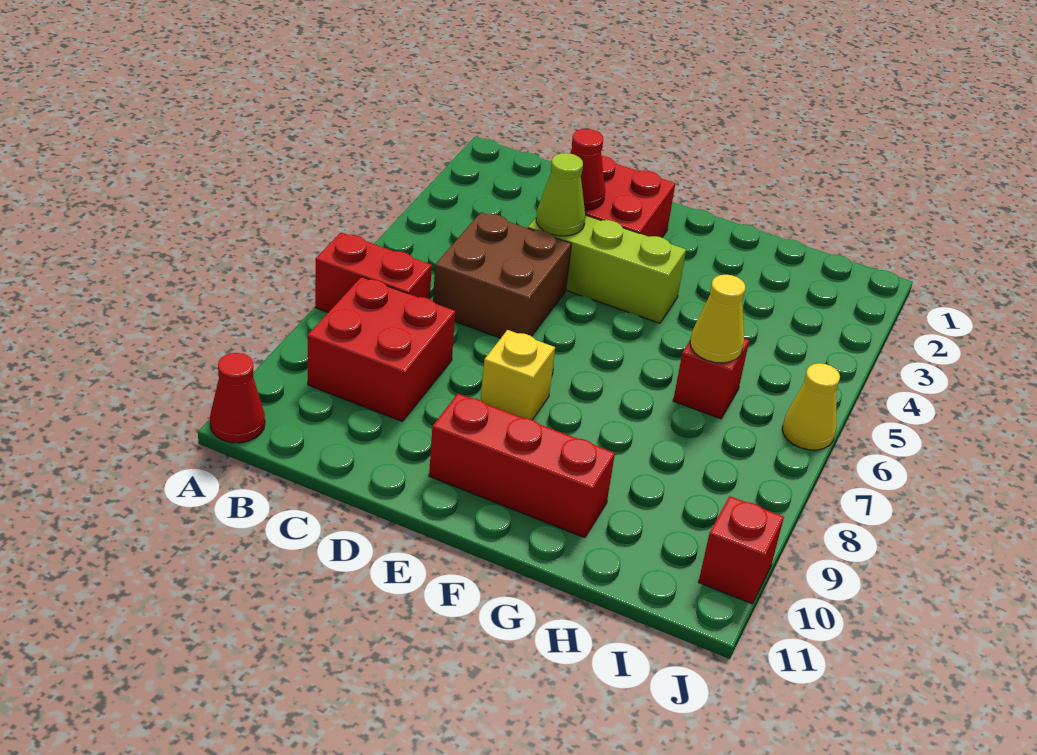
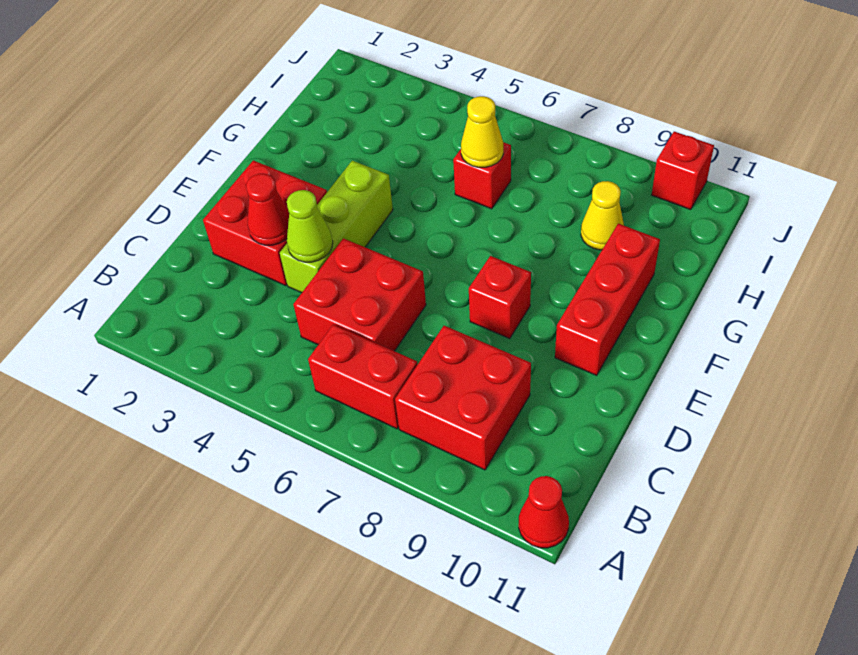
red 1x2 brick [315,233,432,312] -> red 1x2 brick turned to [308,324,418,429]
brown 2x2 brick [433,212,571,338] -> red 2x2 brick [293,238,426,351]
yellow 1x1 brick [481,330,555,420] -> red 1x1 brick [469,256,531,338]
yellow 1x1 cone [782,363,840,450] -> yellow 1x1 cone moved to [581,181,624,250]

